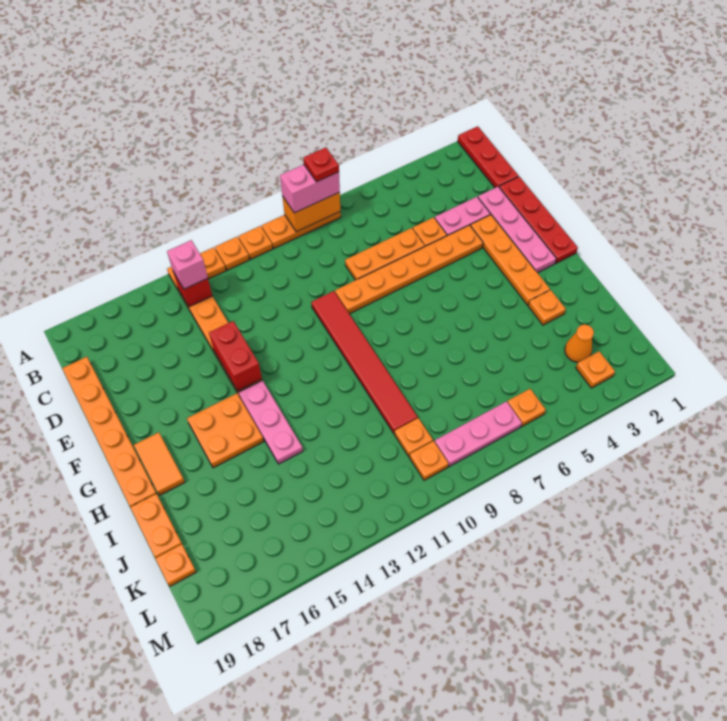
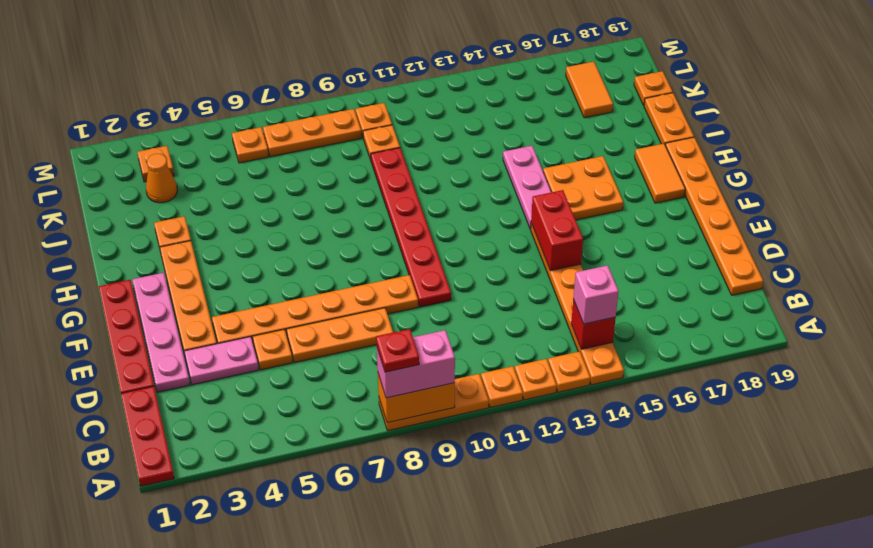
red 1x6 tile [311,291,418,434] -> red 1x6 plate [371,148,451,307]
none -> orange 1x2 tile [566,62,613,118]
pink 1x3 plate [435,402,522,467] -> orange 1x3 plate [263,109,362,157]

